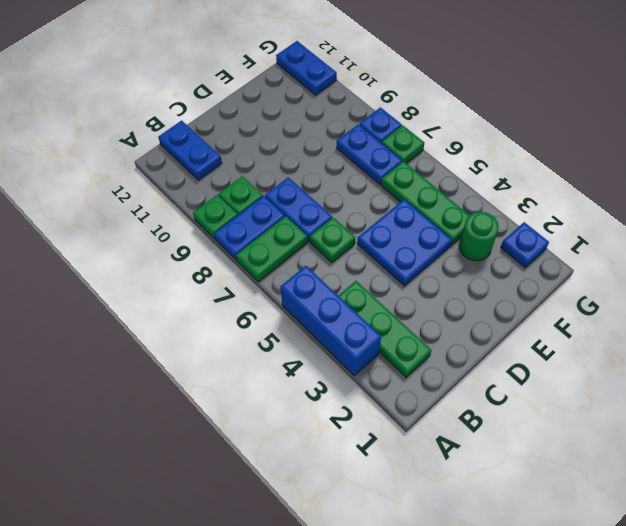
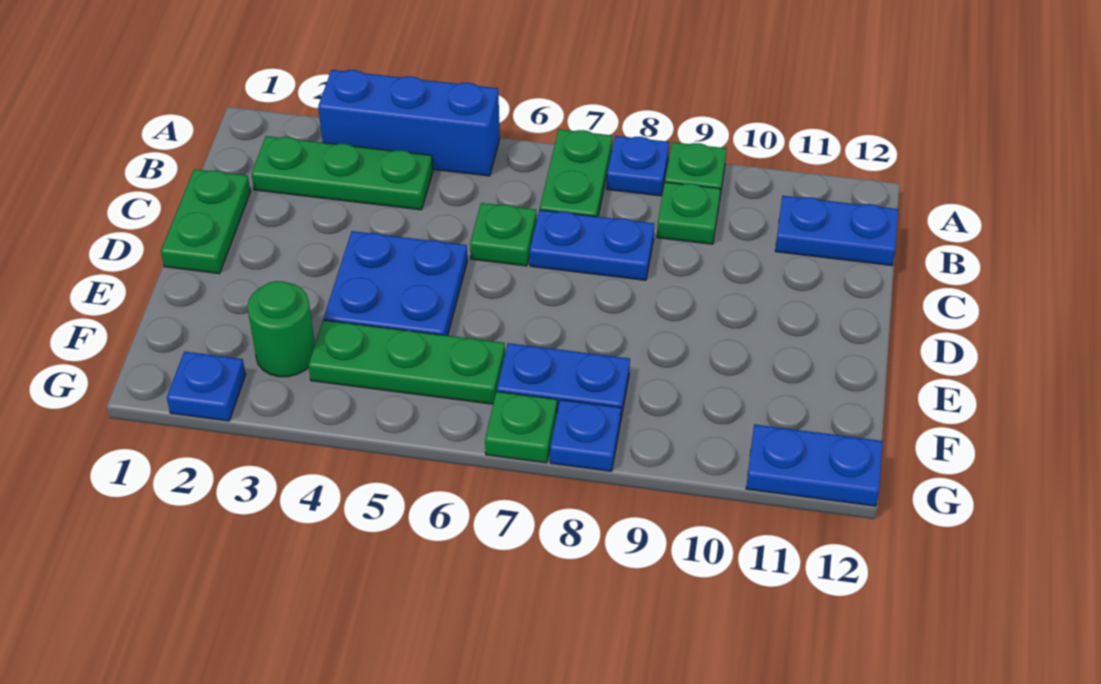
blue 1x2 plate [214,196,285,260] -> blue 1x1 plate [607,136,669,196]
none -> green 1x2 plate [161,169,251,274]

